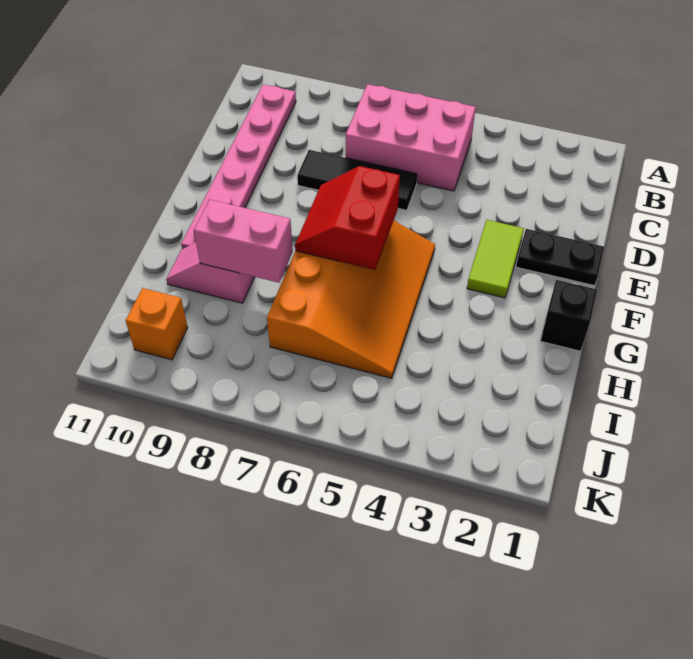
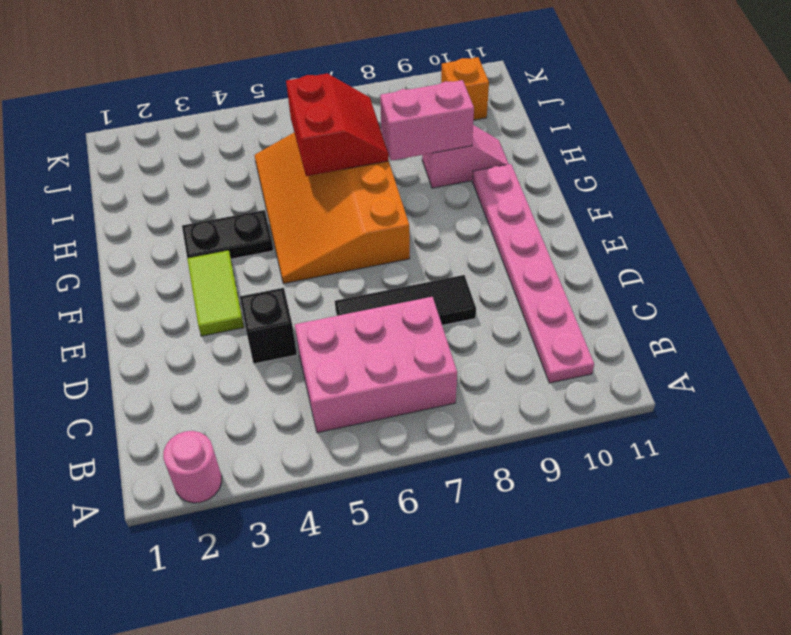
none -> pink 1x1 round brick [163,431,222,503]
black 1x2 plate [516,229,604,286] -> black 1x2 plate moved to [182,210,274,259]
red 2x2 slope [295,166,400,270] -> red 2x2 slope moved to [286,74,389,176]
black 1x1 brick [541,280,597,351] -> black 1x1 brick moved to [240,288,297,364]

